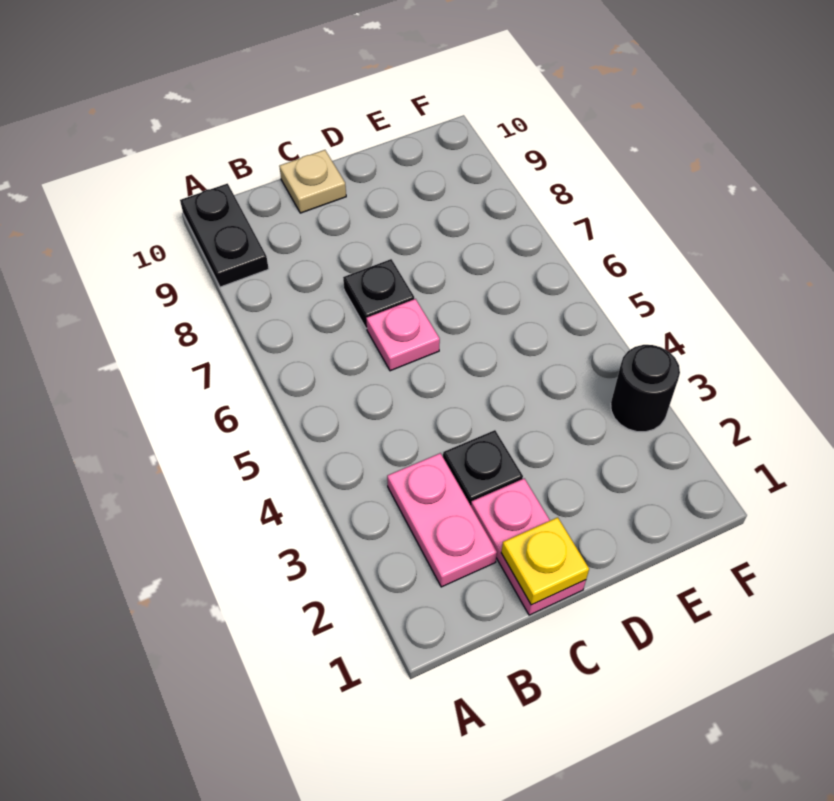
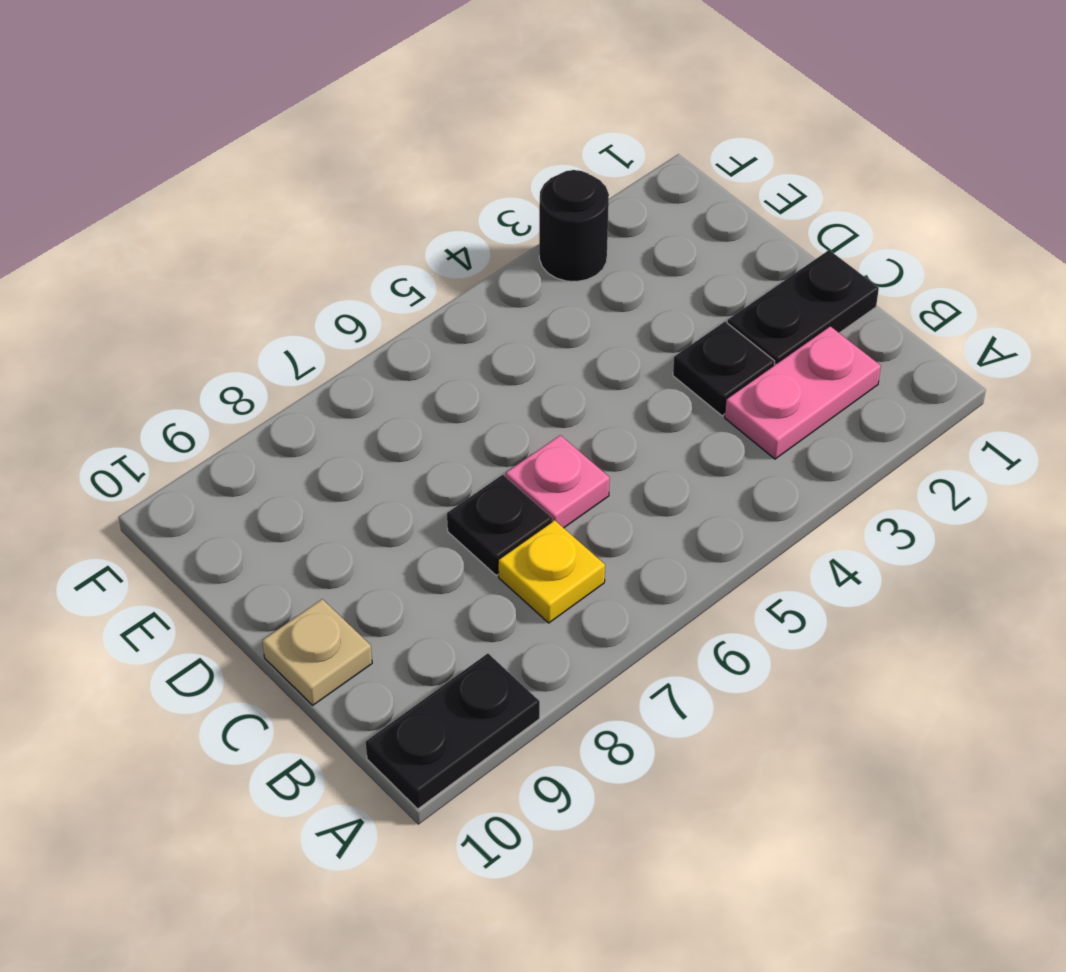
pink 1x2 plate [471,478,586,615] -> black 1x2 plate [727,250,879,365]
yellow 1x1 plate [501,517,589,605] -> yellow 1x1 plate moved to [498,520,605,623]

